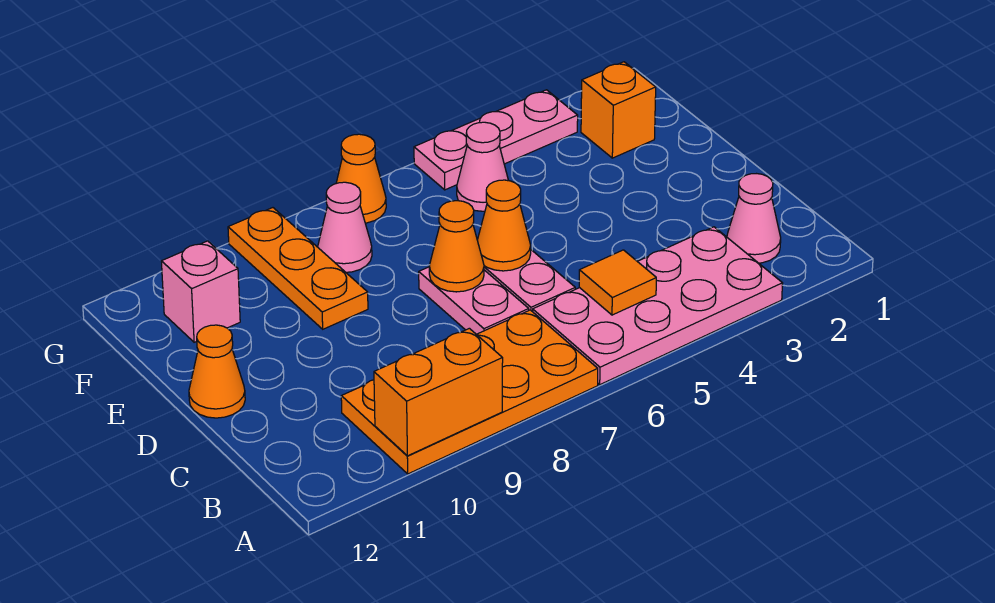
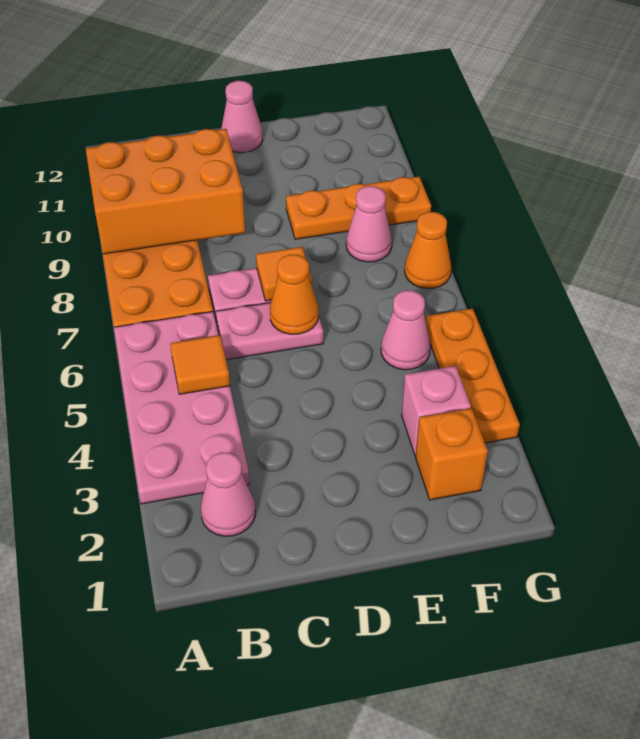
orange 1x2 brick [374,328,503,456] -> orange 2x3 brick [86,129,245,254]
orange 1x1 cone [429,201,484,292] -> orange 1x1 tile [256,247,312,301]
orange 1x1 cone [189,325,245,418] -> pink 1x1 cone [221,81,263,153]
pink 1x1 brick [161,241,240,342] -> pink 1x1 brick moved to [402,366,471,455]
pink 1x3 plate [414,90,578,190] -> orange 1x3 plate [426,308,520,443]

